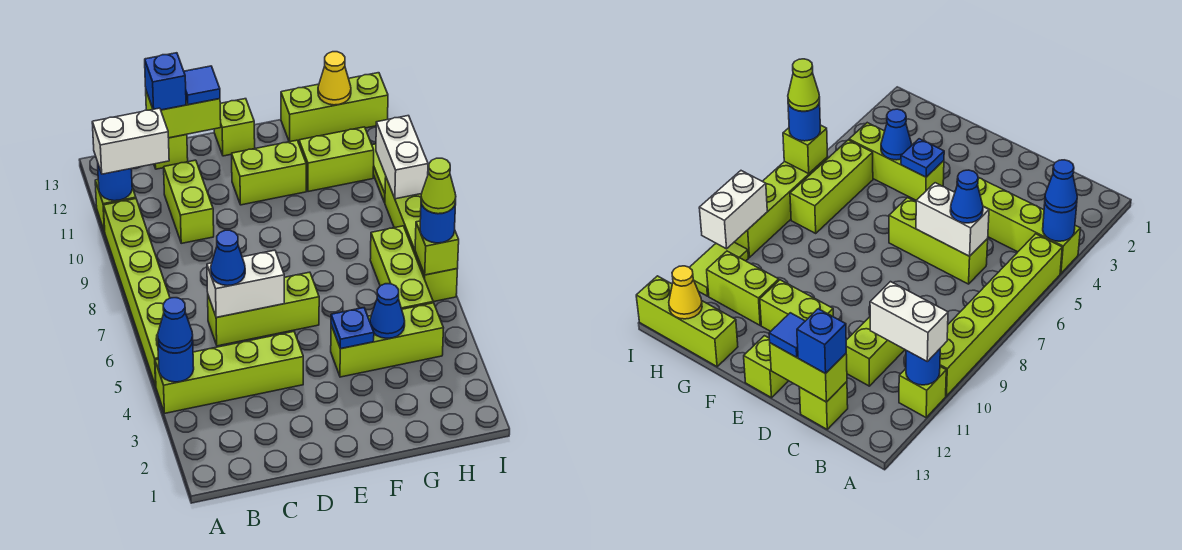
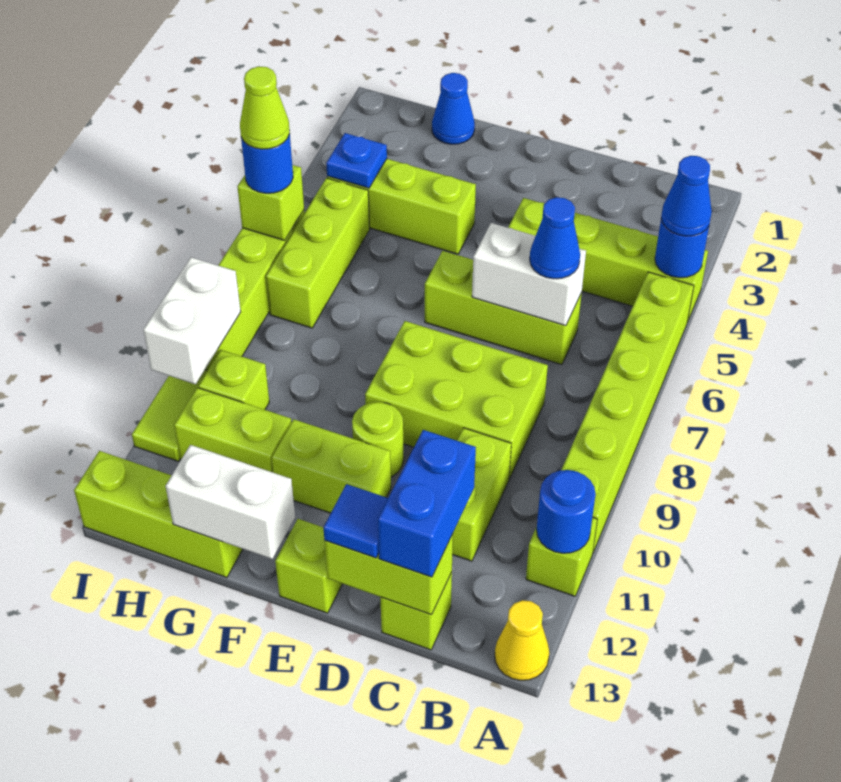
white 1x2 brick [92,108,169,174] -> white 1x2 brick moved to [166,445,295,559]
none -> lime 2x3 brick [365,321,548,479]
blue 1x1 brick [145,53,186,110] -> blue 1x2 brick [378,430,476,577]
none -> lime 1x1 round brick [352,402,404,477]
blue 1x1 plate [331,308,374,349] -> blue 1x1 plate moved to [326,133,387,188]
blue 1x1 cone [370,284,405,338] -> blue 1x1 cone moved to [432,73,475,144]
none -> lime 1x1 brick [198,350,269,410]
yellow 1x1 cone [318,52,351,105] -> yellow 1x1 cone moved to [495,600,549,680]

